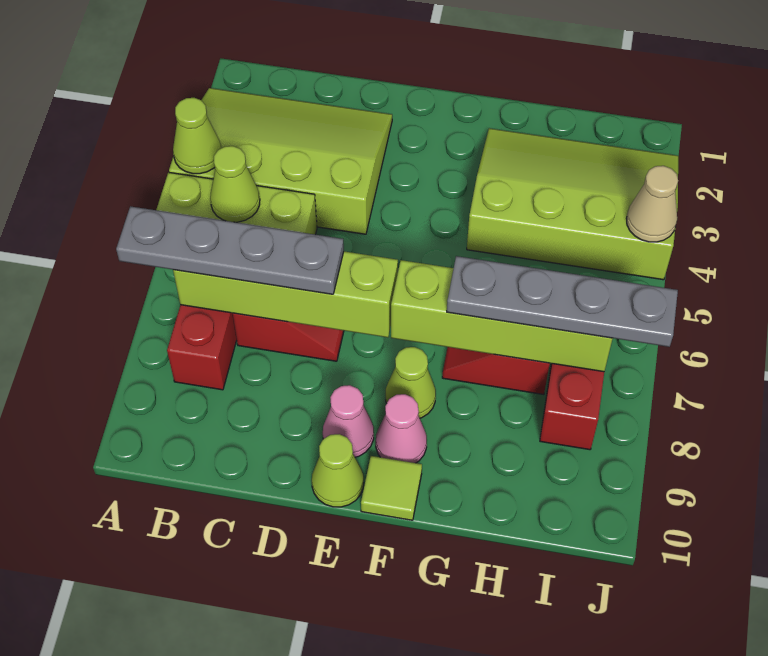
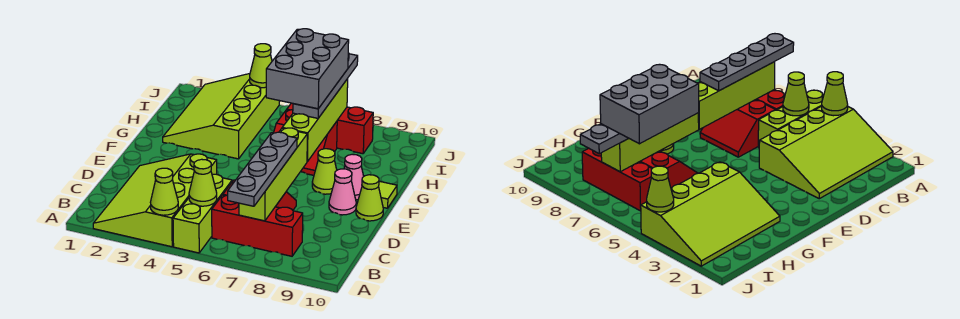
none -> grey 2x3 brick [266,29,349,109]
tan 1x1 cone [626,166,678,242] -> lime 1x1 cone [250,44,272,88]

